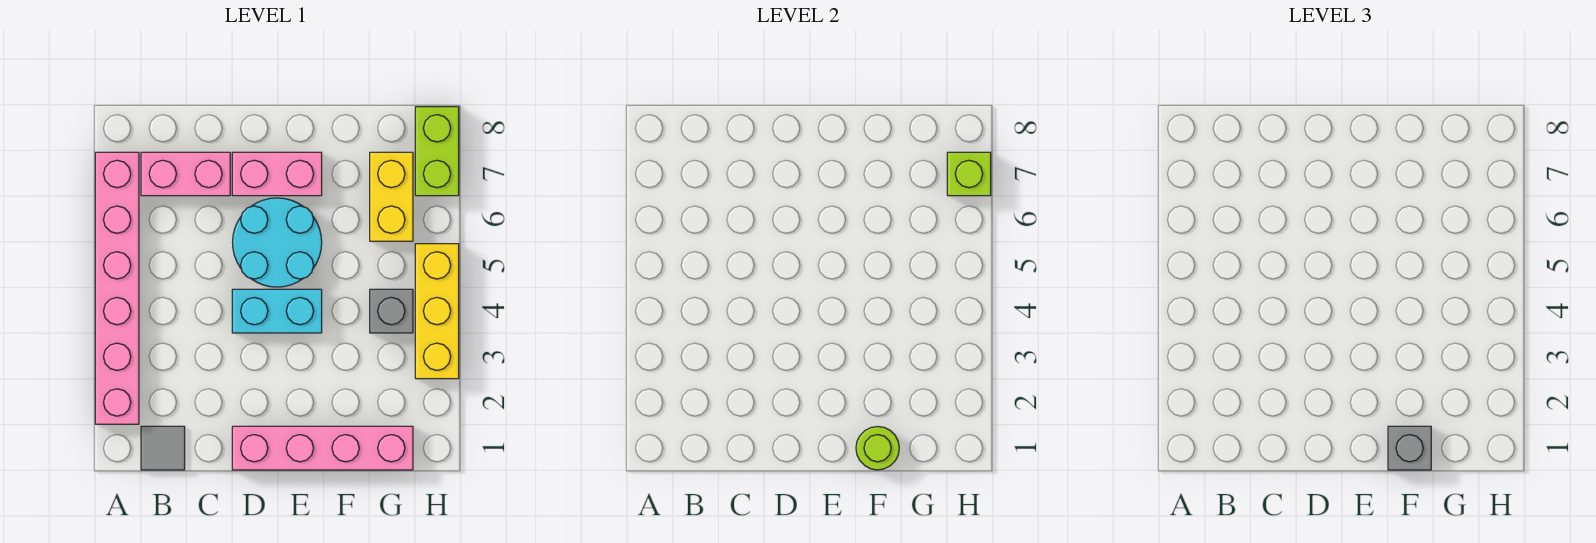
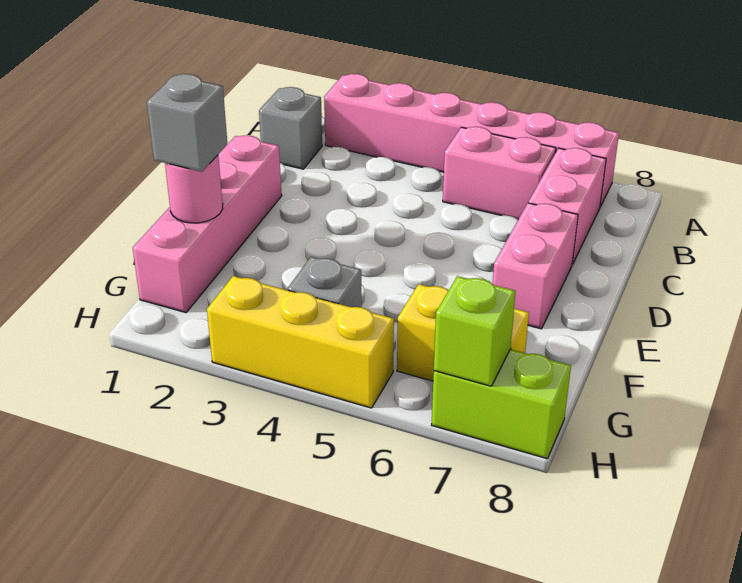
grey 1x1 tile [141,426,185,470] -> grey 1x1 brick [259,87,322,169]
none -> pink 1x2 brick [443,127,556,219]
cyan 1x2 brick [232,289,322,333] -> none
cyan 2x2 round brick [233,198,322,287] -> none
lime 1x1 round brick [856,426,899,470] -> pink 1x1 round brick [165,155,223,223]

